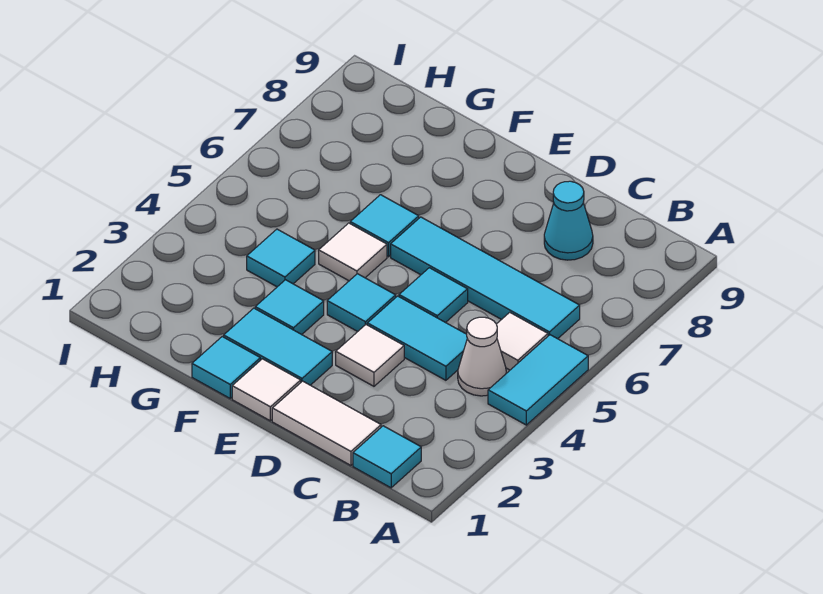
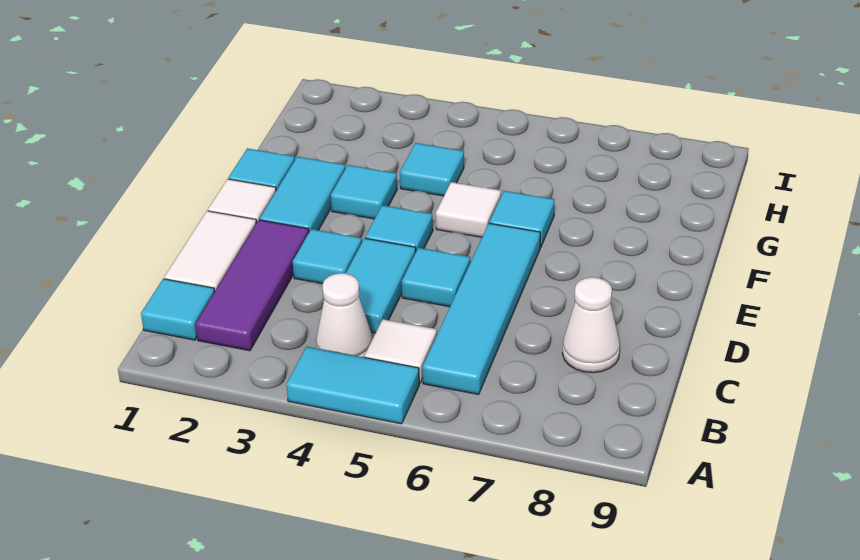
none -> purple 1x3 tile [196,220,309,351]
cyan 1x1 cone [544,181,593,260] -> white 1x1 cone [562,277,620,373]
white 1x1 tile [336,325,404,386] -> cyan 1x1 tile [293,229,362,284]

